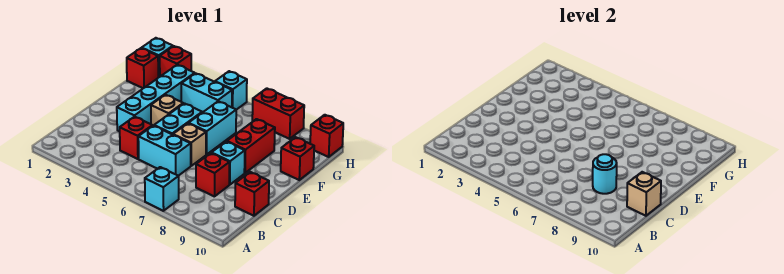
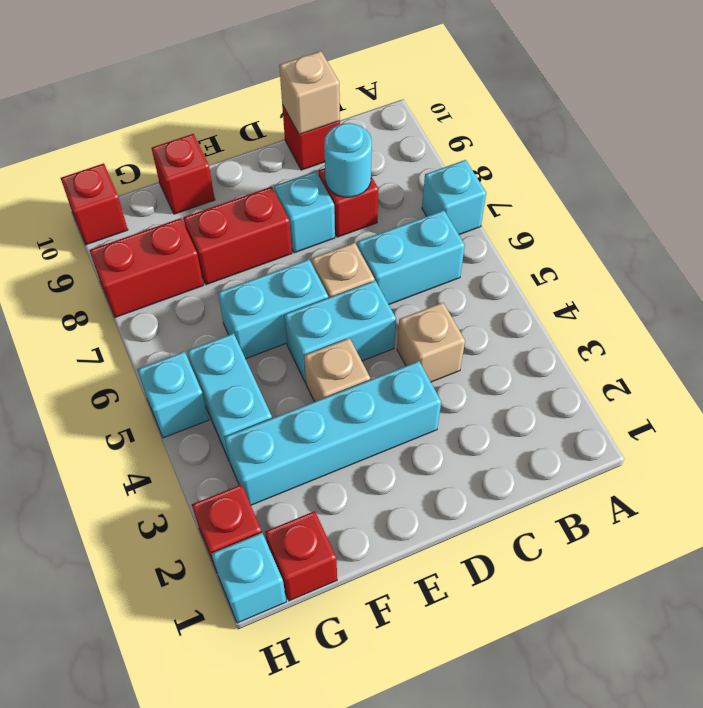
red 1x1 brick [120,117,152,159] -> tan 1x1 brick [397,303,465,382]
cyan 1x2 brick [138,126,191,176] -> cyan 1x2 brick turned to [357,210,465,304]
red 1x2 brick [252,88,304,139] -> red 1x2 brick turned to [90,218,203,317]

